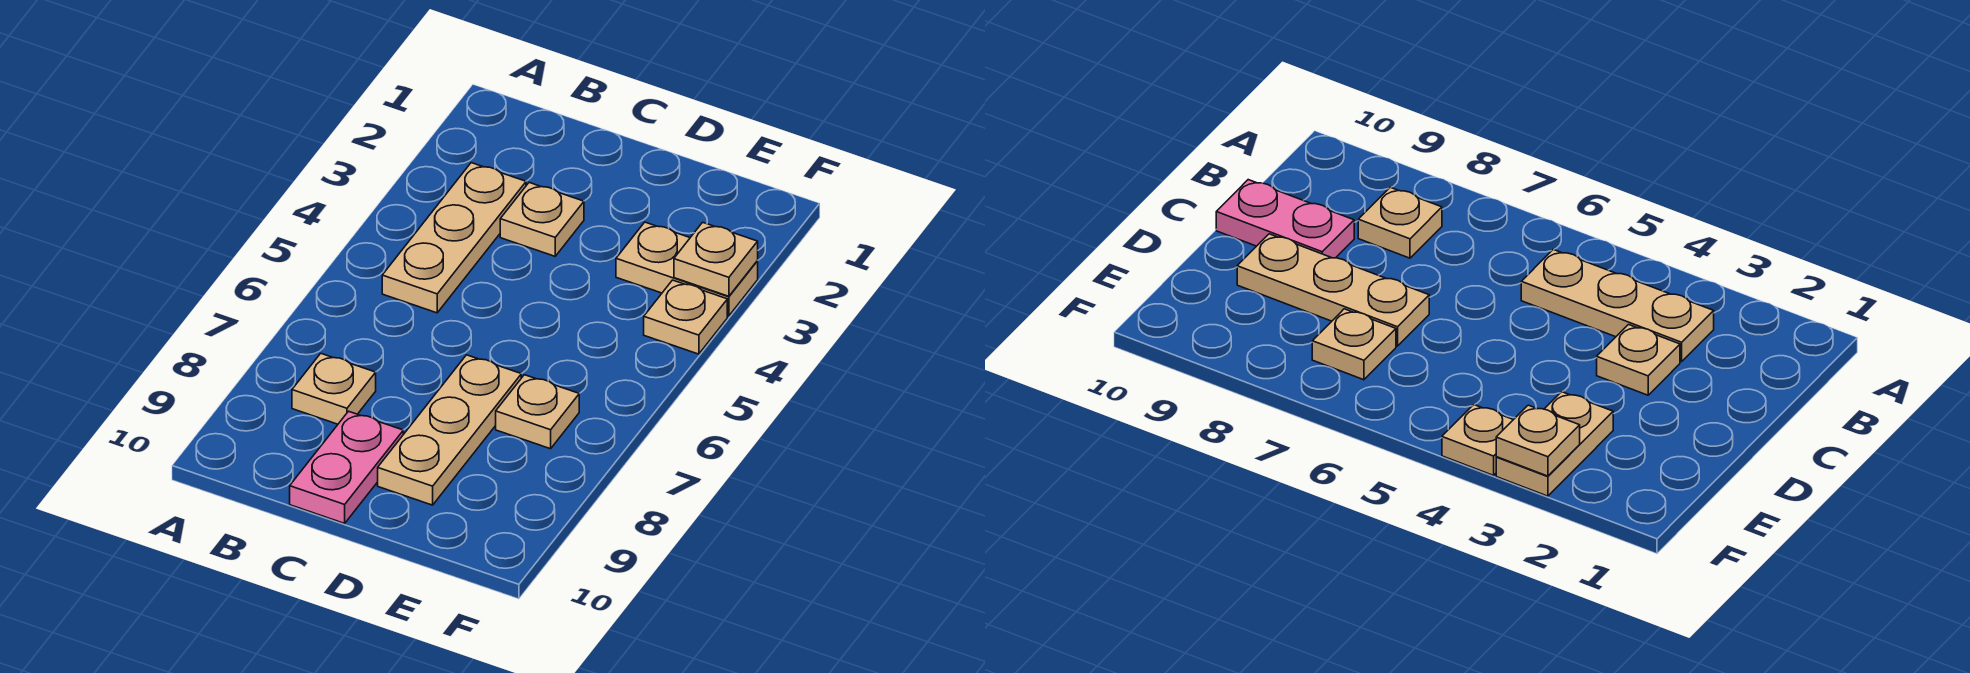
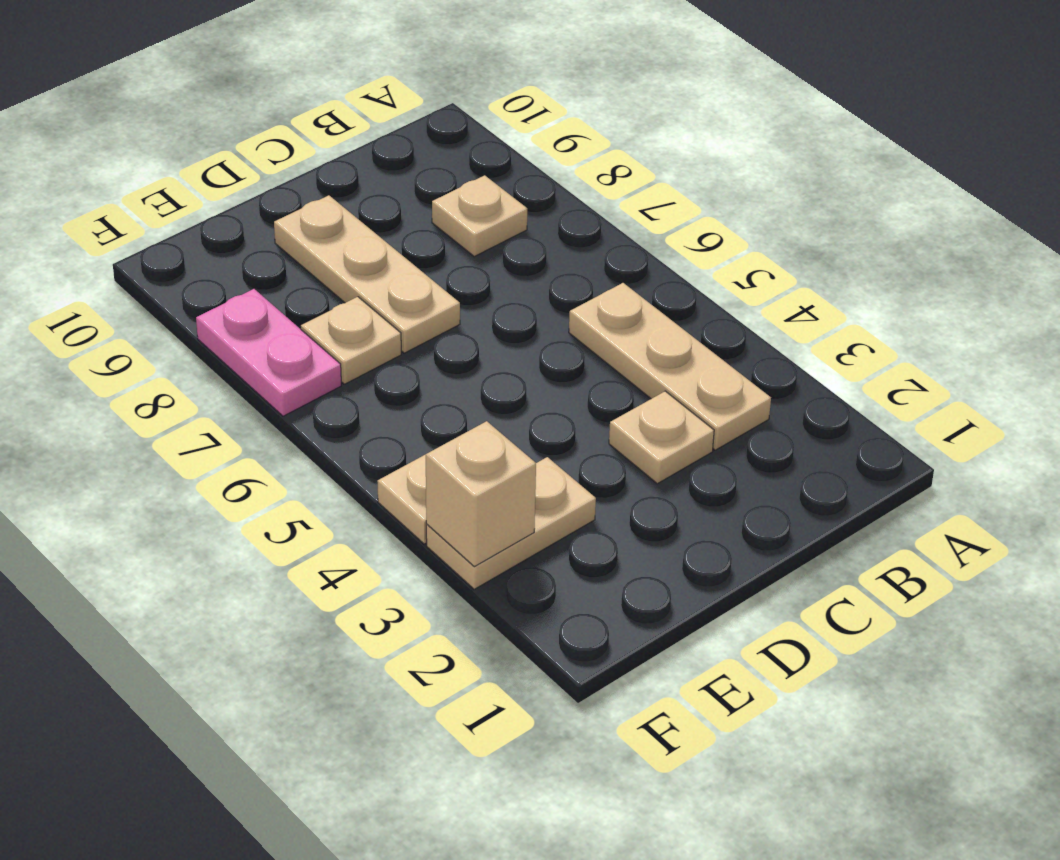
pink 1x2 plate [290,411,403,523] -> pink 1x2 plate moved to [196,289,341,416]
tan 1x1 plate [674,222,758,296] -> tan 1x1 brick [426,421,536,567]

